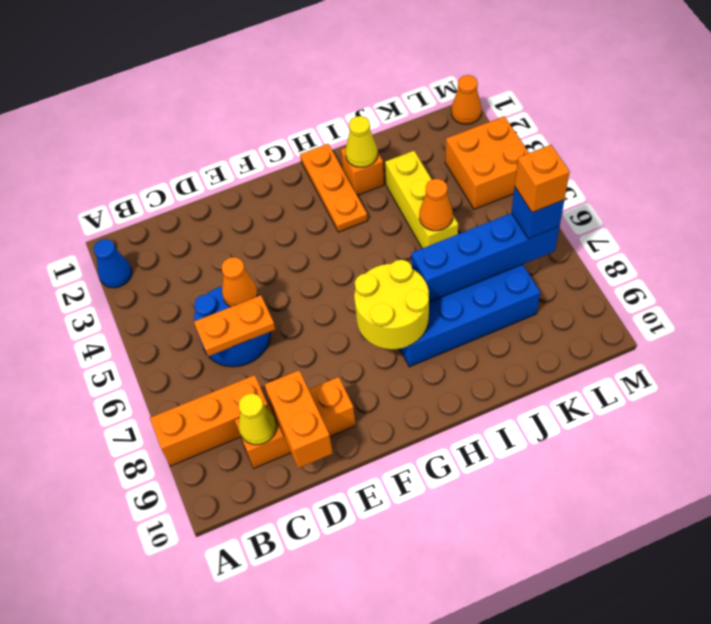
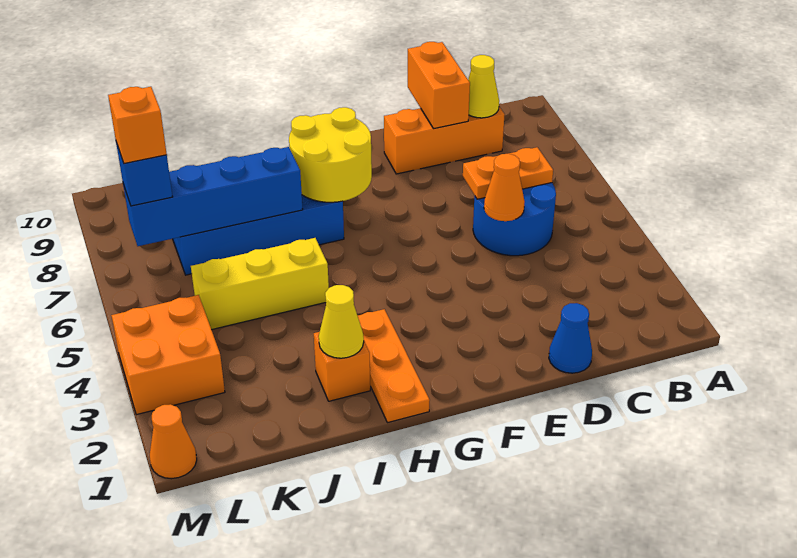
blue 1x1 cone [94,239,132,288] -> blue 1x1 cone moved to [549,303,592,373]
orange 1x3 brick [150,375,268,466] -> none
yellow 1x3 brick [385,151,458,248] -> yellow 1x3 brick turned to [191,238,329,330]
orange 1x1 cone [419,179,453,231] -> none

